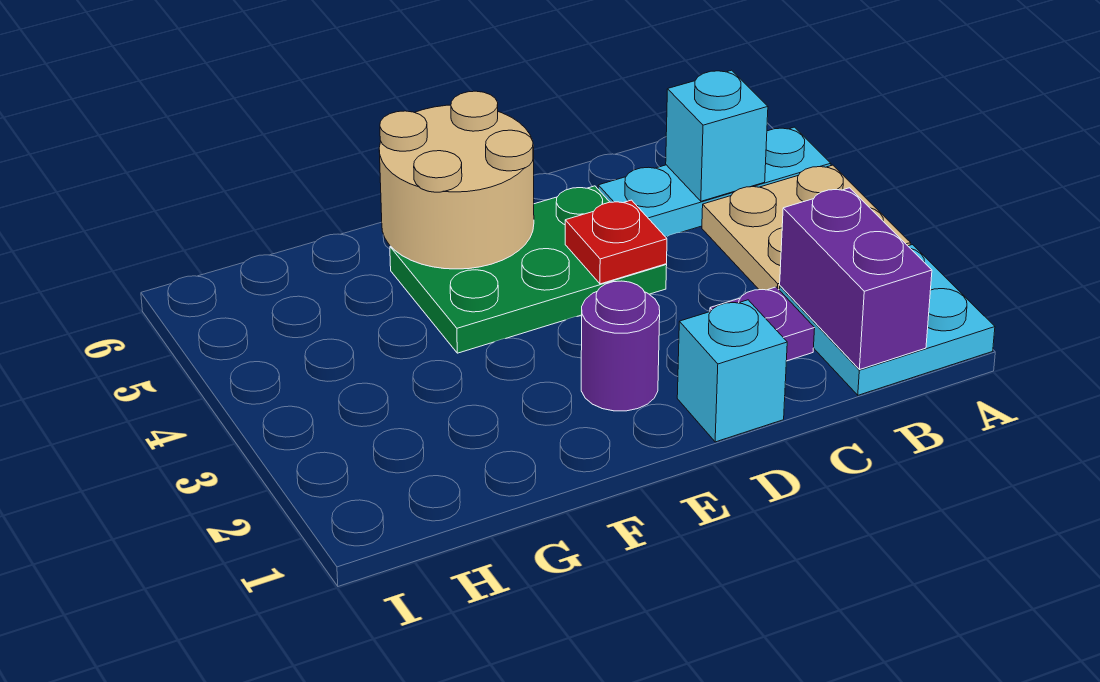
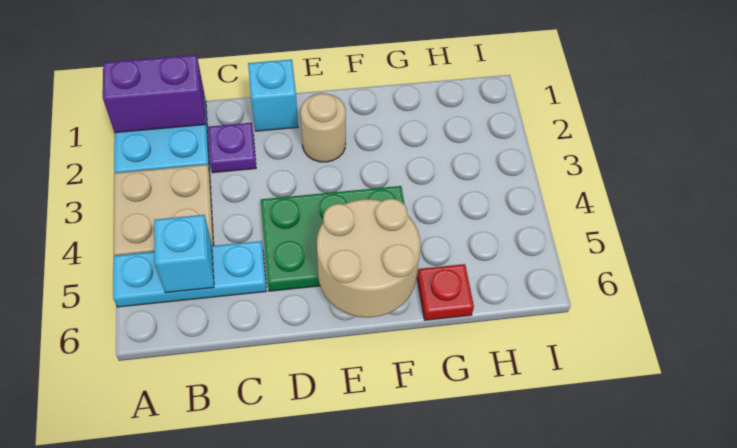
purple 1x2 brick [780,188,932,370] -> purple 1x2 brick turned to [103,55,206,133]
red 1x1 plate [565,200,667,284] -> red 1x1 plate moved to [417,264,474,320]
purple 1x1 round brick [581,281,660,411] -> tan 1x1 round brick [301,93,346,162]

